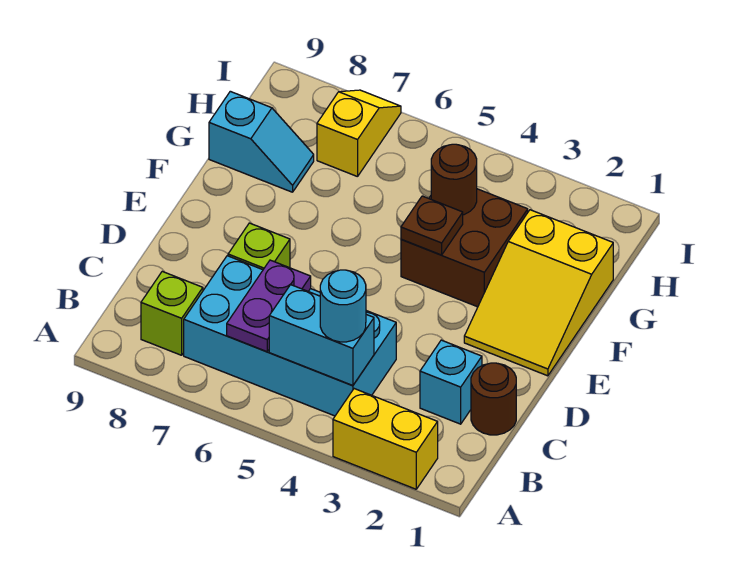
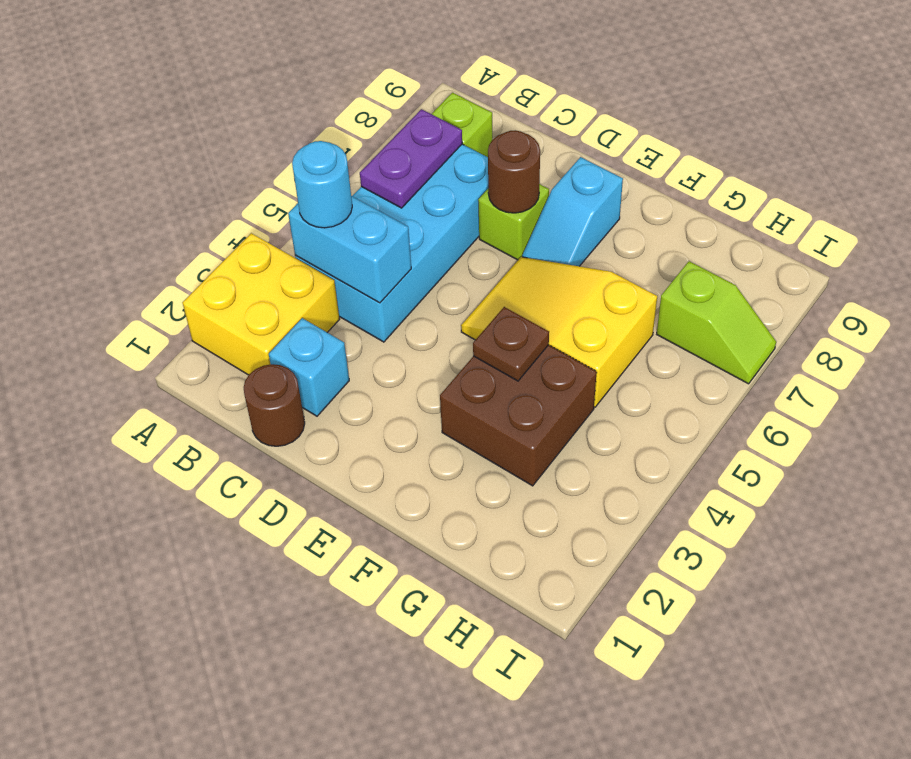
yellow 1x2 brick [333,389,438,489] -> yellow 2x2 brick [183,233,340,375]
cyan 1x2 brick [269,285,374,385] -> cyan 1x2 brick turned to [288,196,411,303]
purple 1x2 plate [227,260,311,352] -> purple 1x2 plate turned to [360,109,462,208]
yellow 2x3 slope [464,210,613,376] -> yellow 2x3 slope moved to [461,257,657,407]
brown 1x1 round brick [431,144,477,215] -> brown 1x1 round brick moved to [488,130,540,213]
cyan 1x2 slope [209,91,314,192] -> cyan 1x2 slope moved to [522,157,623,266]
yellow 1x2 slope [317,90,401,177] -> lime 1x2 slope [657,261,776,384]

